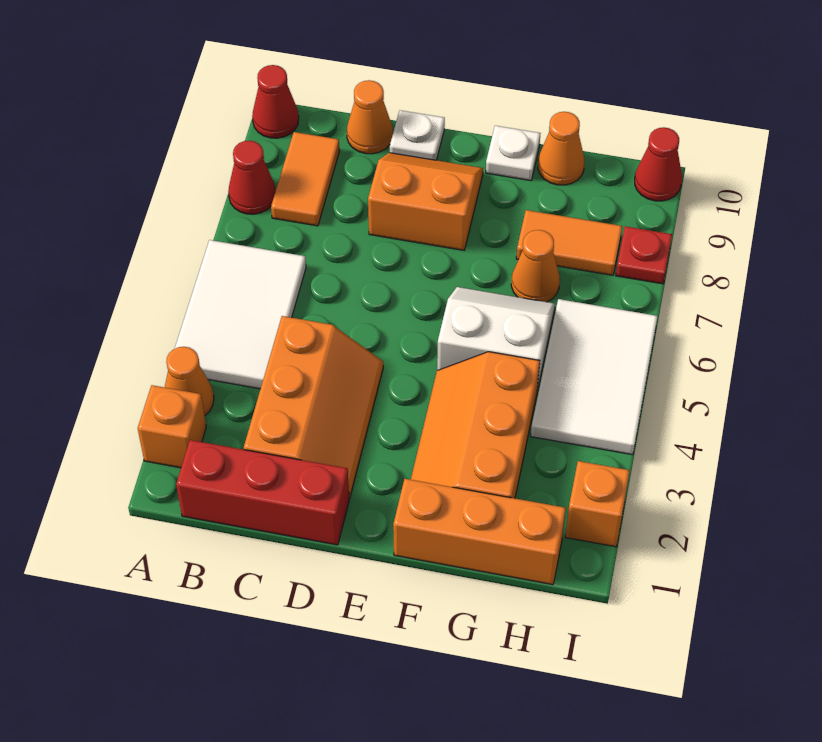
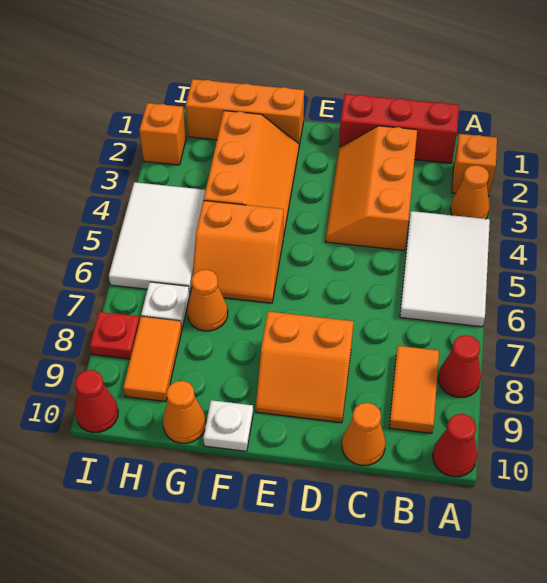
white 1x1 plate [390,110,445,160] -> white 1x1 plate moved to [141,282,190,328]
white 2x2 slope [437,287,555,390] -> orange 2x2 slope [191,201,283,303]
orange 1x2 tile [516,210,622,275] -> orange 1x2 tile turned to [123,316,182,402]

